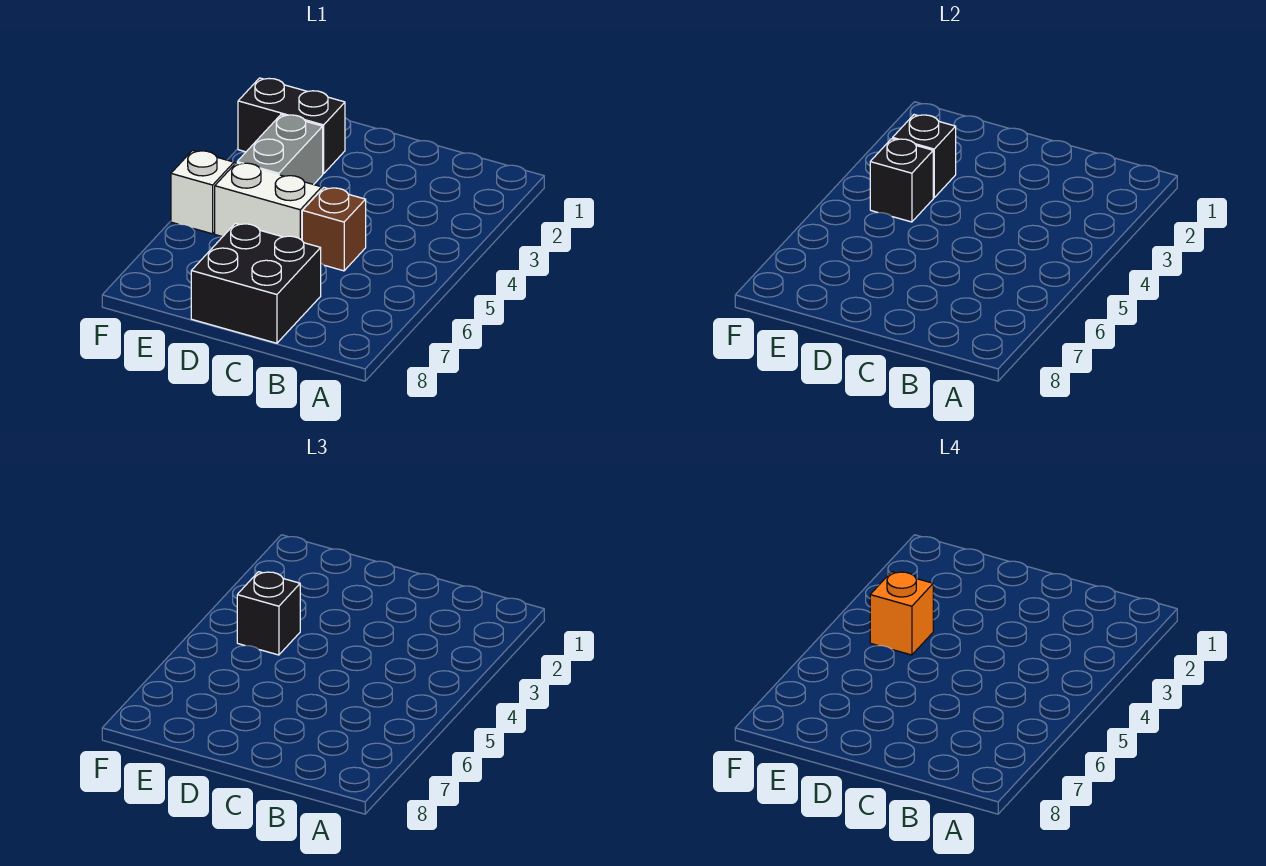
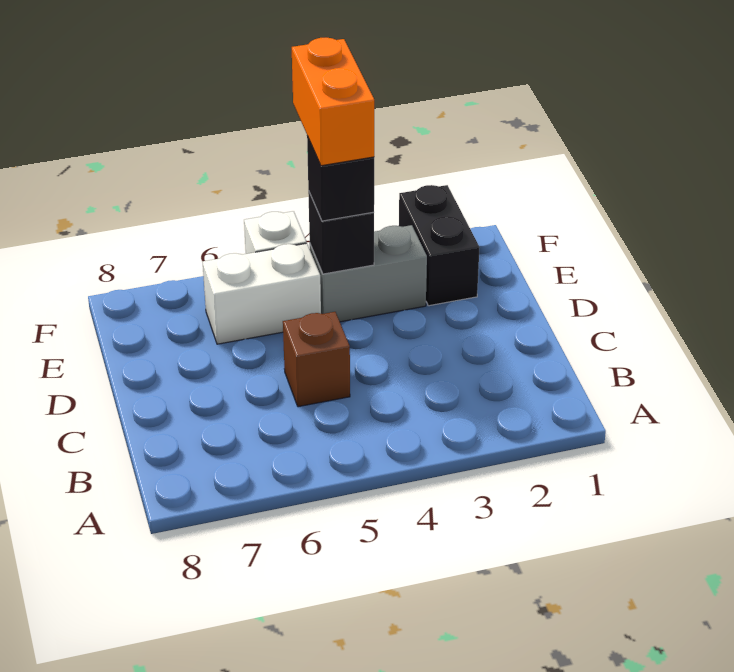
black 2x2 brick [191,223,321,343] -> none
white 1x2 brick [215,163,322,240] -> white 1x2 brick turned to [203,243,321,344]
black 1x1 brick [893,115,956,198] -> none
orange 1x1 brick [870,572,933,655] -> orange 1x2 brick [292,38,374,166]

